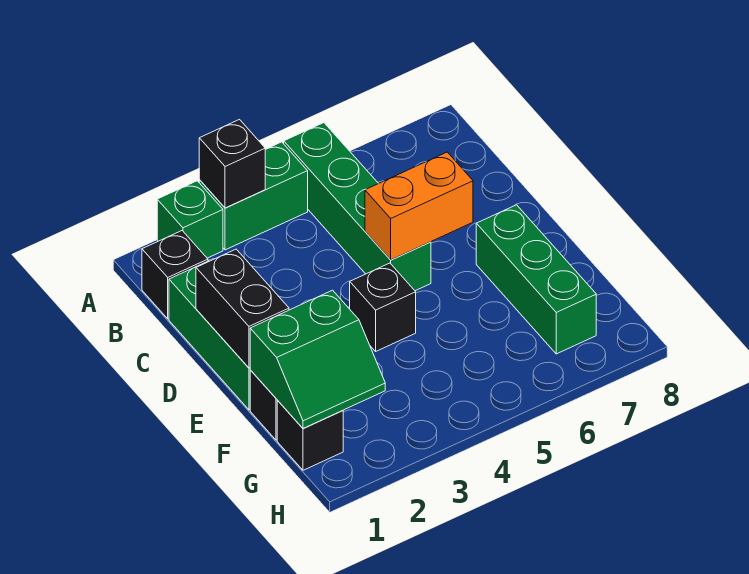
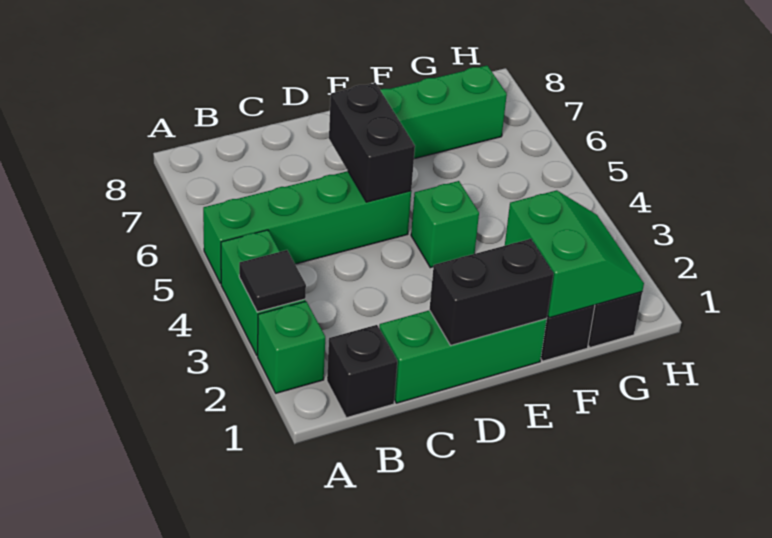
black 1x1 brick [199,120,265,208] -> black 1x1 tile [239,250,306,312]
orange 1x2 brick [365,152,473,260] -> black 1x2 brick [329,83,415,202]
black 1x1 brick [350,263,416,351] -> green 1x1 brick [411,181,479,268]

